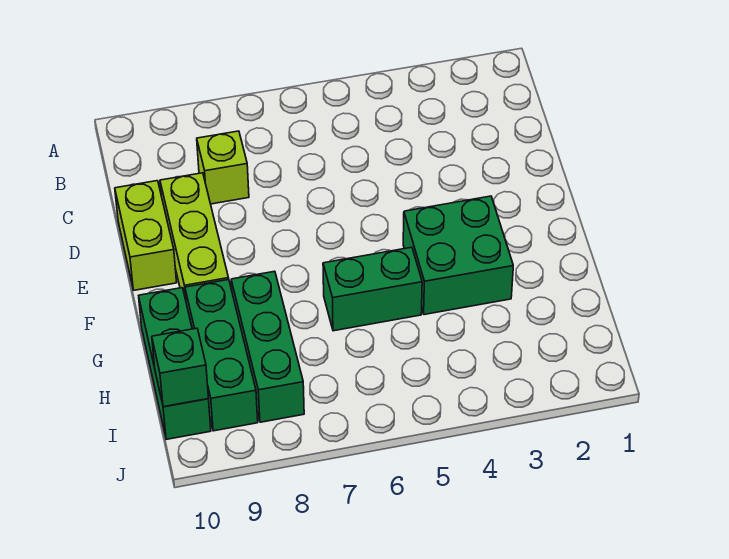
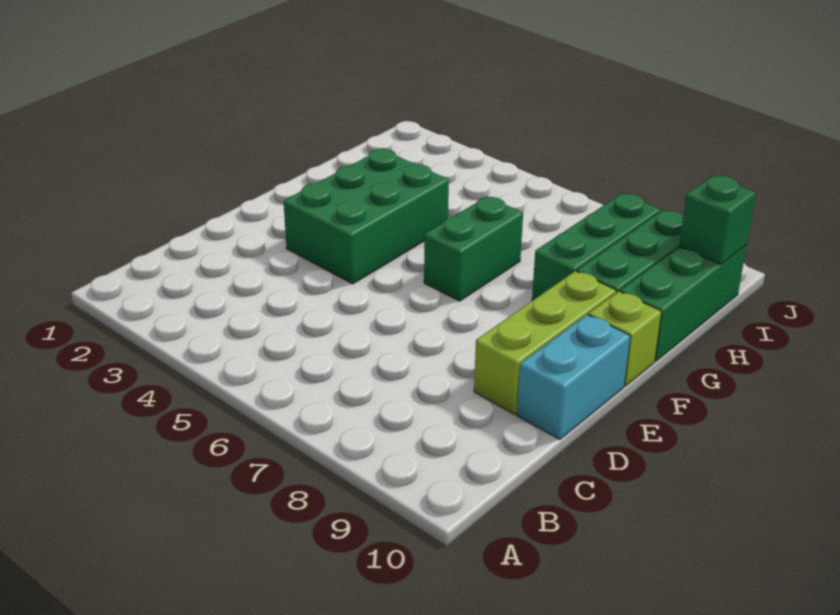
lime 1x1 brick [197,131,249,204] -> lime 1x1 brick moved to [588,291,662,386]
lime 1x2 brick [115,181,177,290] -> cyan 1x2 brick [517,315,630,440]
green 2x2 brick [403,196,513,315] -> green 2x3 brick [284,149,449,284]
green 1x2 brick [323,247,422,331] -> green 1x2 brick turned to [424,196,523,301]

